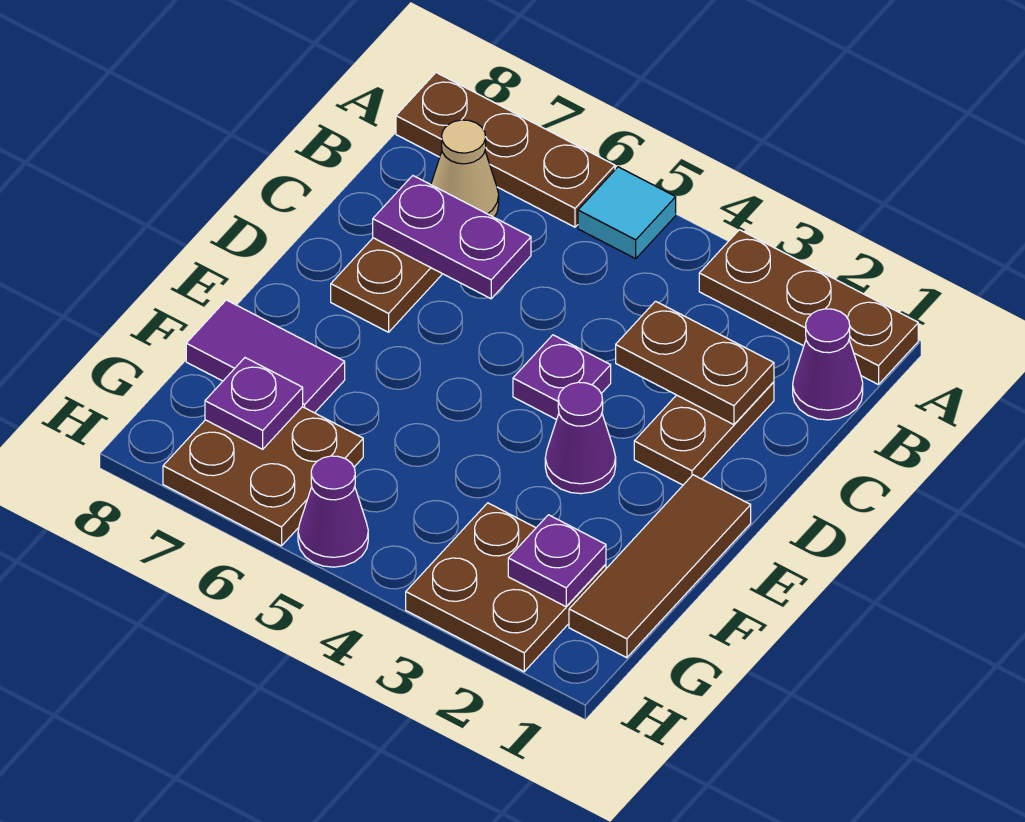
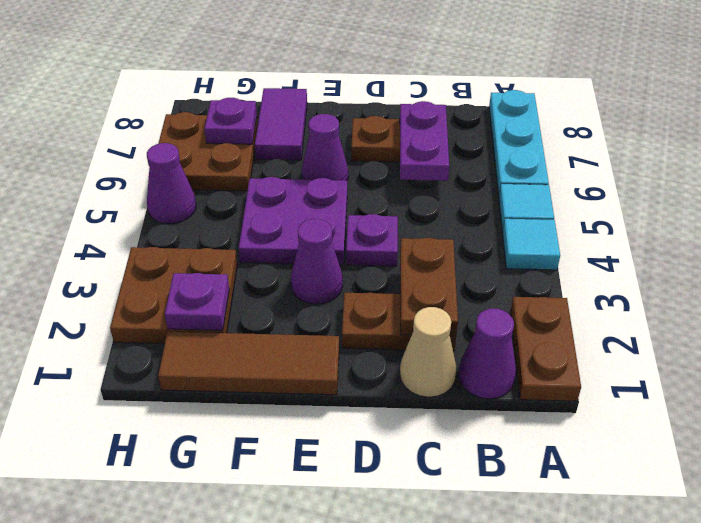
brown 1x3 plate [699,230,918,385] -> brown 1x2 plate [511,297,581,401]
none -> cyan 1x1 tile [502,219,560,270]
brown 1x3 plate [396,73,615,227] -> cyan 1x3 plate [489,90,549,195]
tan 1x1 cone [431,120,499,217] -> tan 1x1 cone moved to [400,307,457,397]
none -> purple 2x2 plate [239,177,347,265]
none -> purple 1x1 cone [302,114,348,181]

